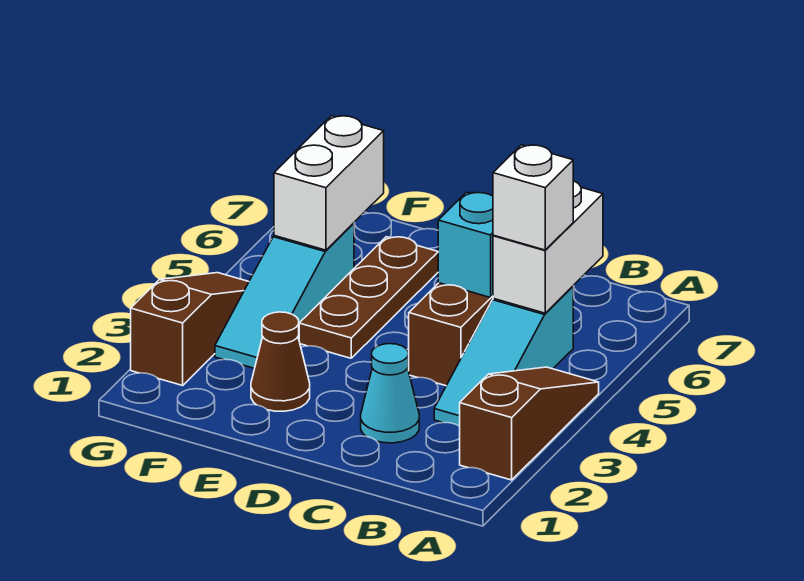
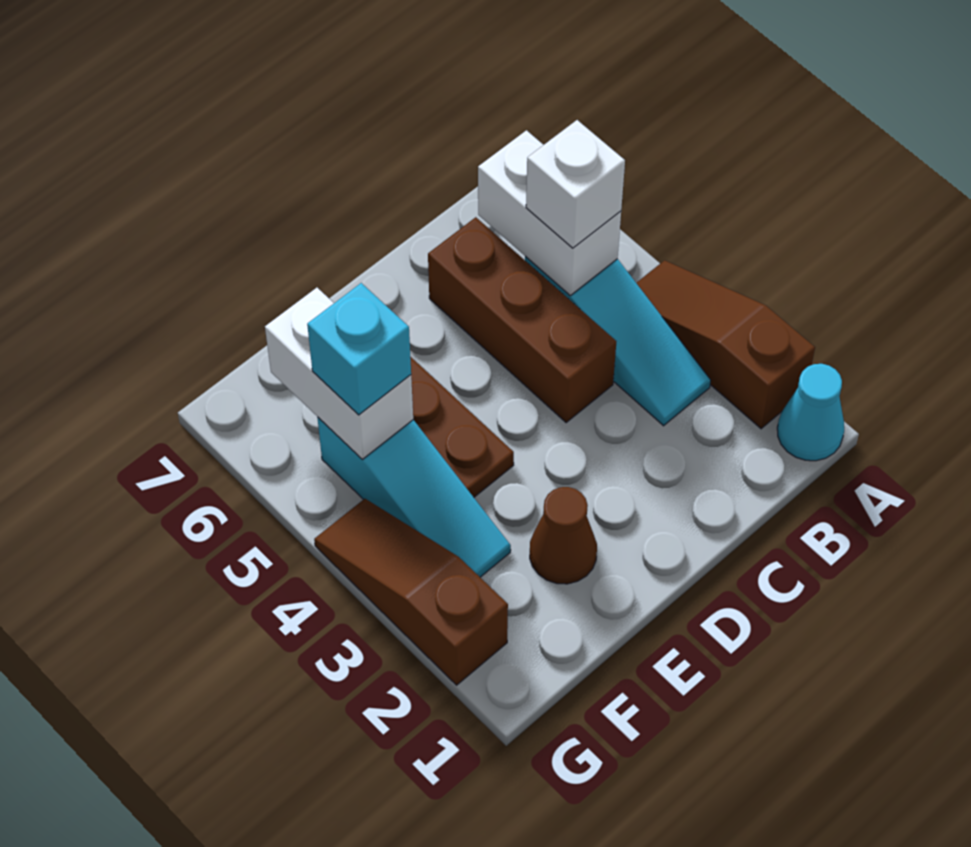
cyan 1x1 cone [361,344,419,443] -> cyan 1x1 cone moved to [777,364,844,461]
cyan 1x1 brick [438,192,494,298] -> cyan 1x1 brick moved to [307,283,411,415]

